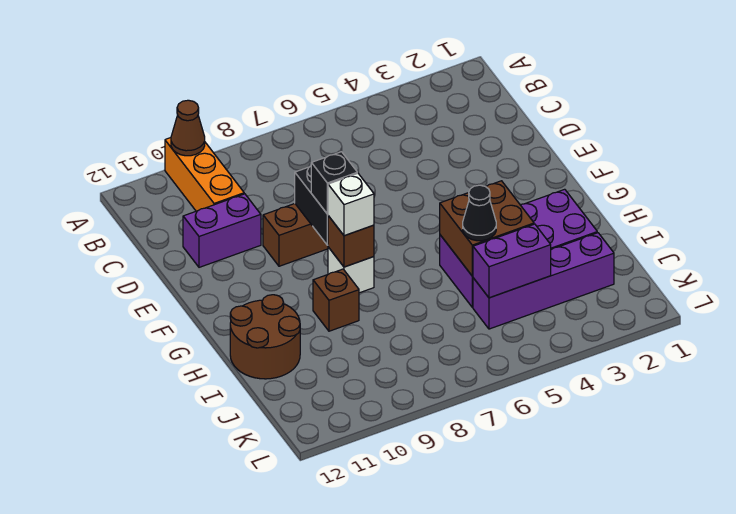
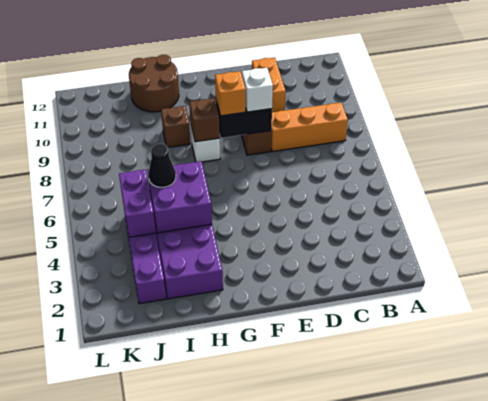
orange 1x3 brick [165,138,244,211] -> orange 1x3 brick moved to [271,103,348,152]
brown 1x1 cone [171,100,205,156] -> none
purple 1x2 brick [183,194,261,267] -> orange 1x2 brick [252,57,286,112]
black 1x1 brick [311,152,357,214] -> orange 1x1 brick [215,71,246,116]
white 1x1 brick [328,173,374,236] -> white 1x1 brick moved to [242,68,273,112]
brown 2x2 brick [440,181,534,276] -> purple 2x2 brick [147,161,212,233]

